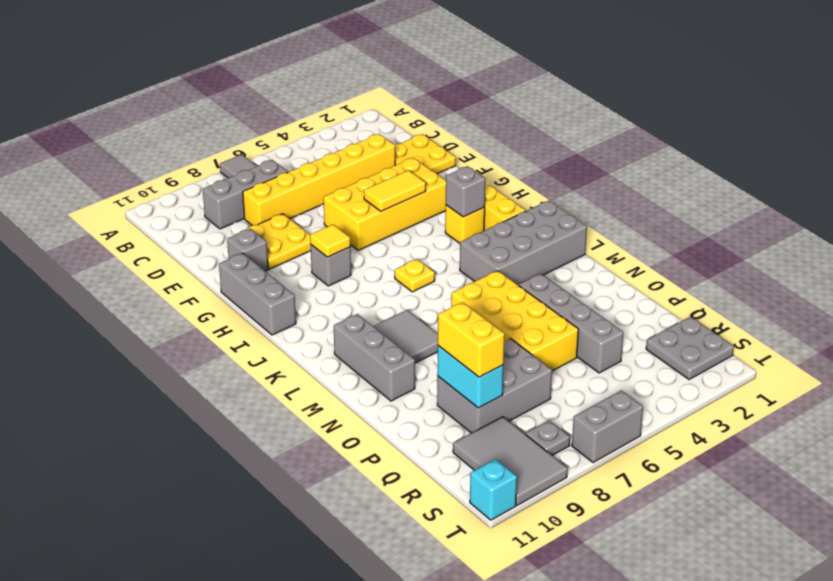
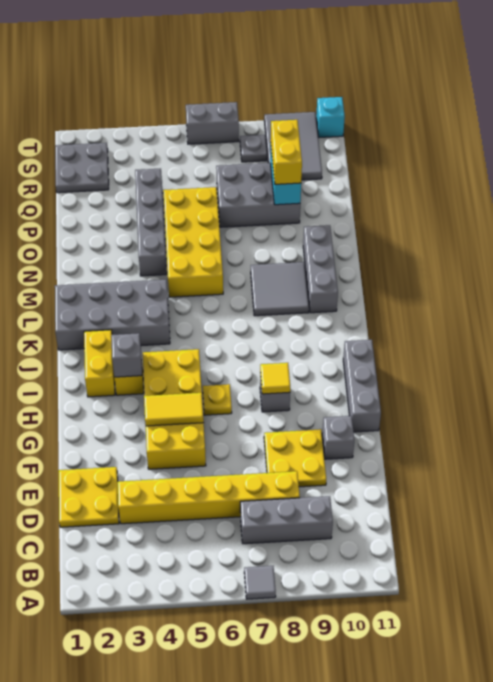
yellow 2x4 brick [323,158,446,250] -> yellow 2x4 brick turned to [143,349,206,469]
yellow 1x1 plate [395,259,435,292] -> yellow 1x1 plate moved to [203,384,232,415]

